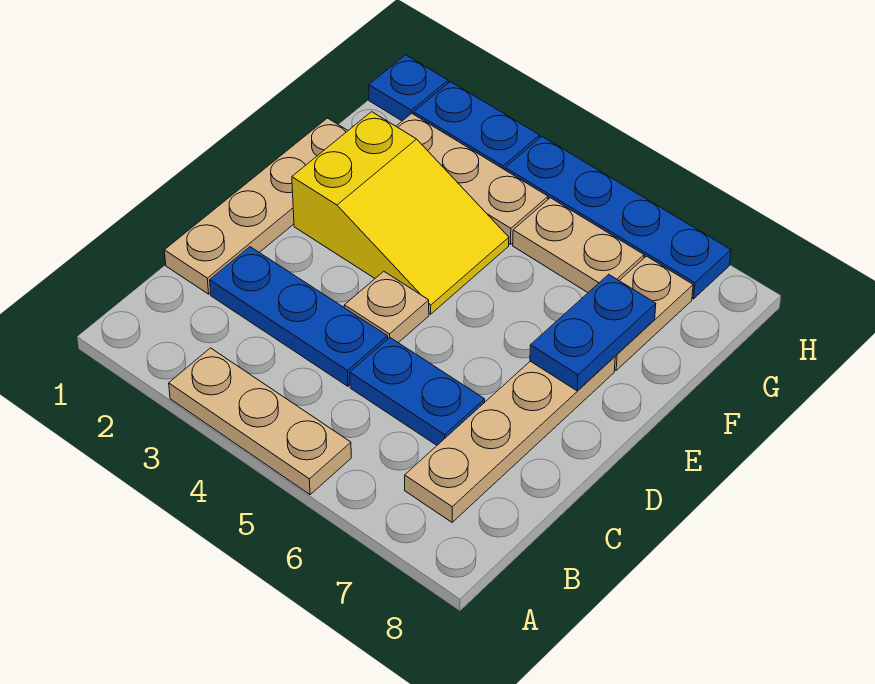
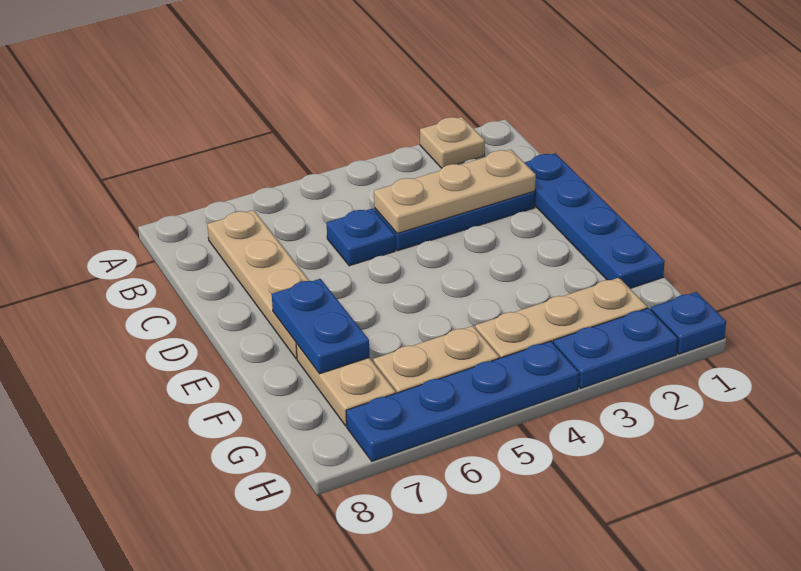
tan 1x3 plate [169,348,351,494] -> tan 1x3 plate moved to [374,150,536,233]
tan 1x4 plate [164,118,348,294] -> blue 1x4 plate [524,153,665,288]
blue 1x2 plate [350,338,485,445] -> blue 1x1 plate [327,209,395,266]
tan 1x1 plate [344,271,429,343] -> tan 1x1 plate moved to [420,117,485,168]
yellow 2x3 slope [292,112,509,314] -> none

